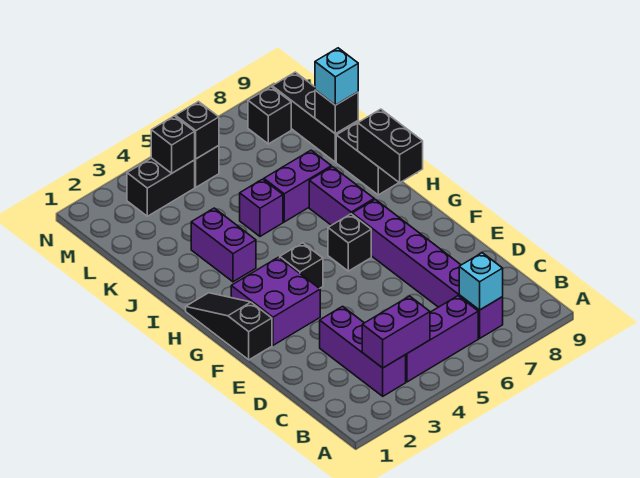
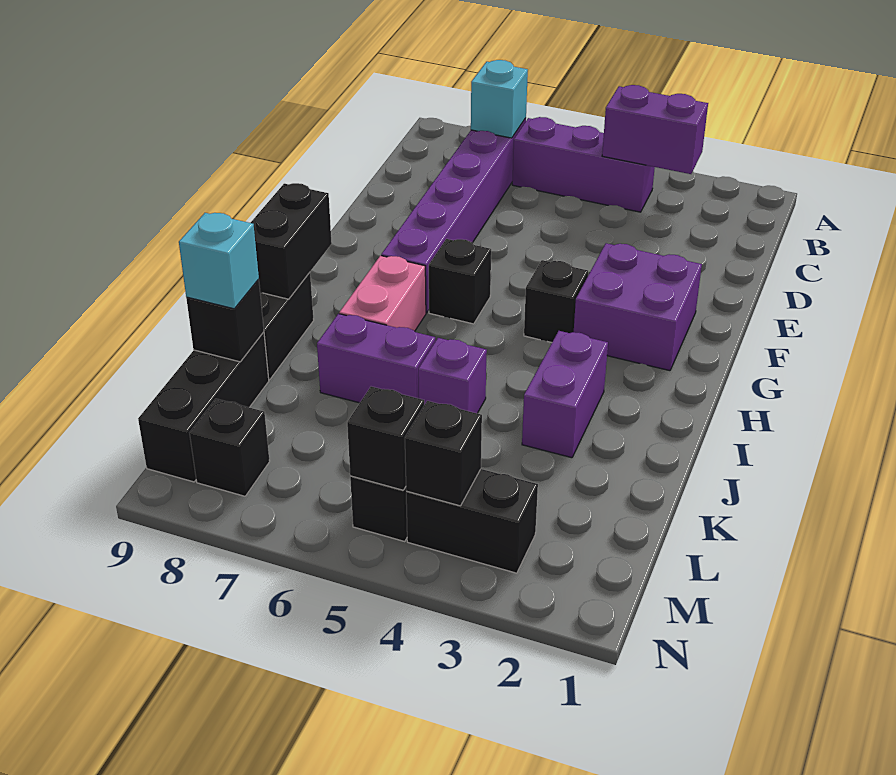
purple 1x3 brick [320,306,406,396] -> none
black 1x3 slope [186,293,272,360] -> none
purple 1x2 brick [309,167,374,225] -> pink 1x2 brick [339,256,426,331]

